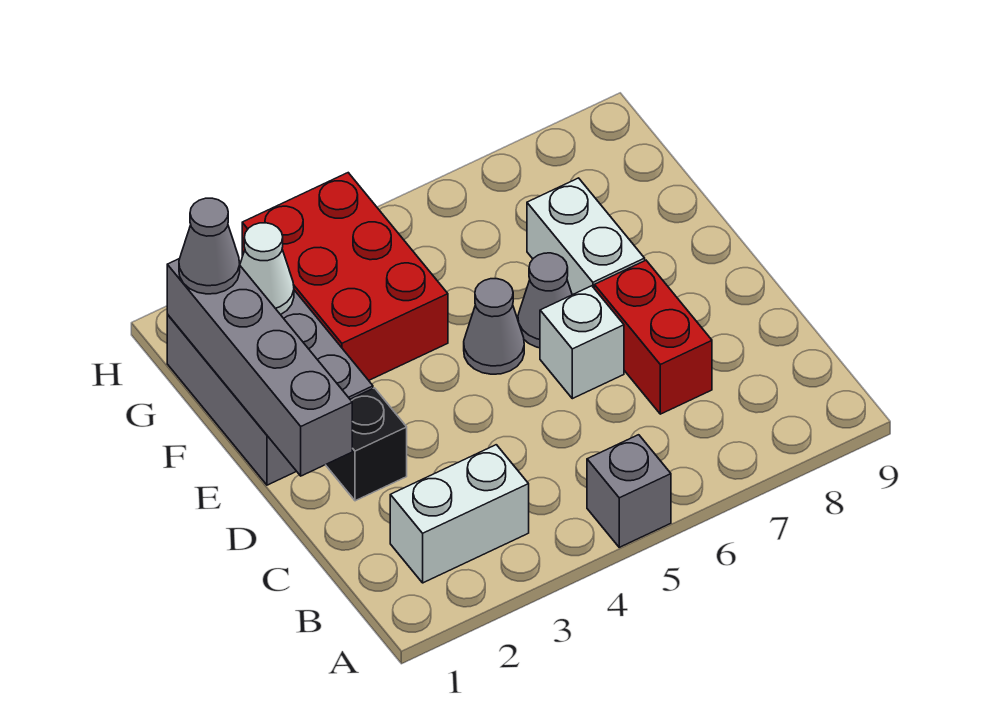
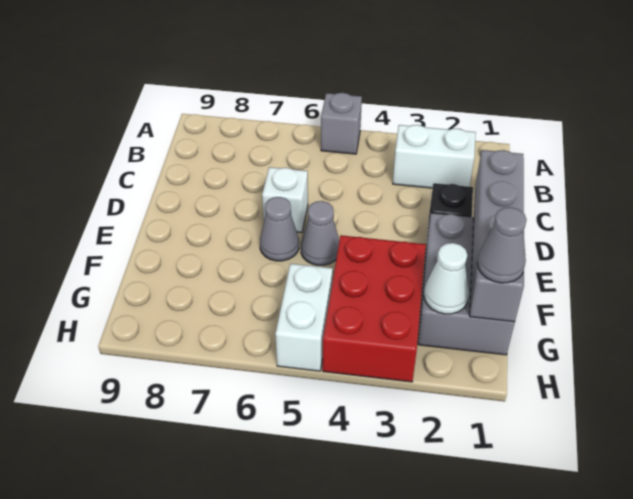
red 1x2 brick [594,260,712,414] -> none
white 1x2 brick [527,178,645,295] -> white 1x2 brick moved to [275,264,333,371]

